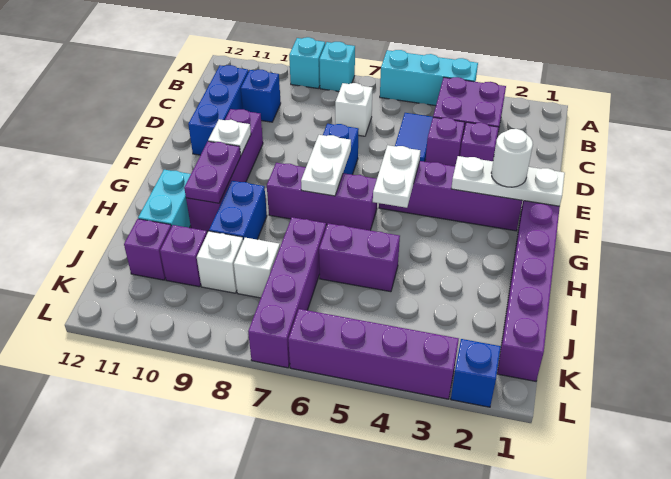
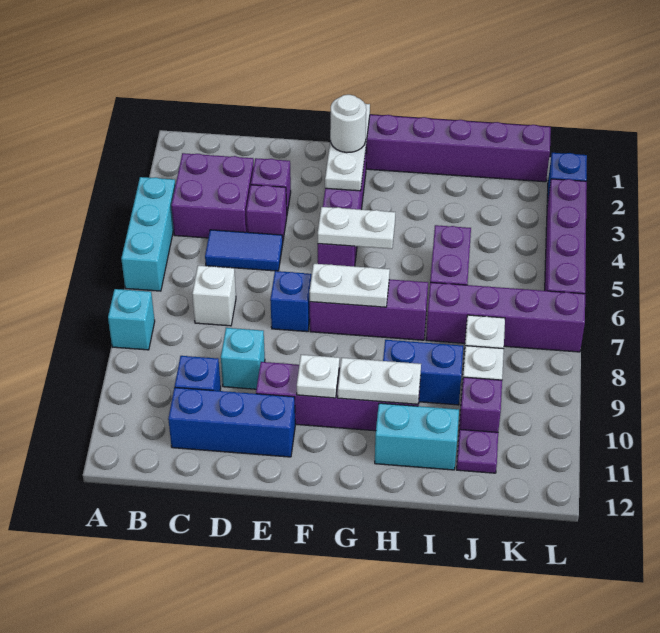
cyan 1x1 brick [289,37,325,88] -> cyan 1x1 brick moved to [221,328,265,389]
purple 1x3 brick [267,163,377,231] -> purple 1x3 brick turned to [310,279,428,340]
purple 1x2 plate [184,141,241,203] -> white 1x2 plate [338,358,421,404]
purple 1x1 brick [124,219,171,280] -> purple 1x1 plate [457,429,498,473]

